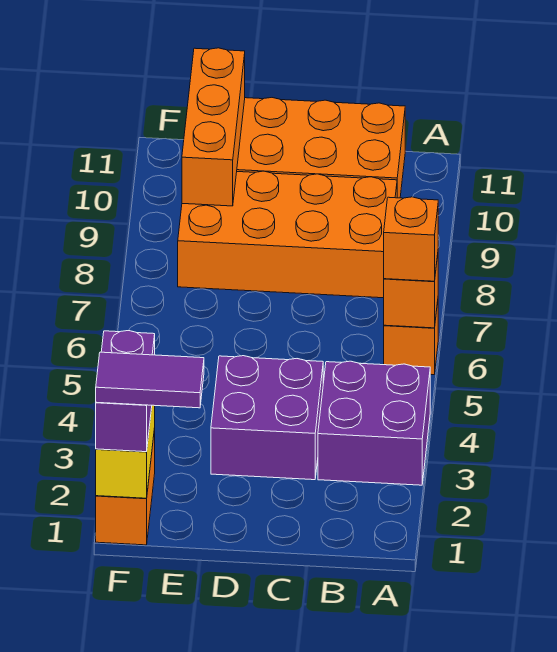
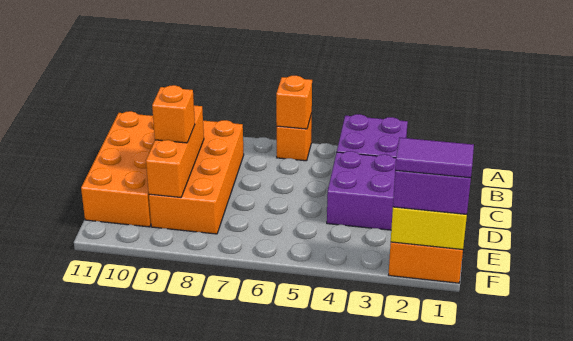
orange 1x1 brick [384,197,438,281] -> orange 1x1 brick moved to [152,85,195,143]
purple 1x2 tile [96,352,204,408] -> purple 1x2 tile turned to [395,138,474,178]
orange 1x3 brick [182,48,245,206] -> orange 1x3 brick turned to [146,105,204,198]

